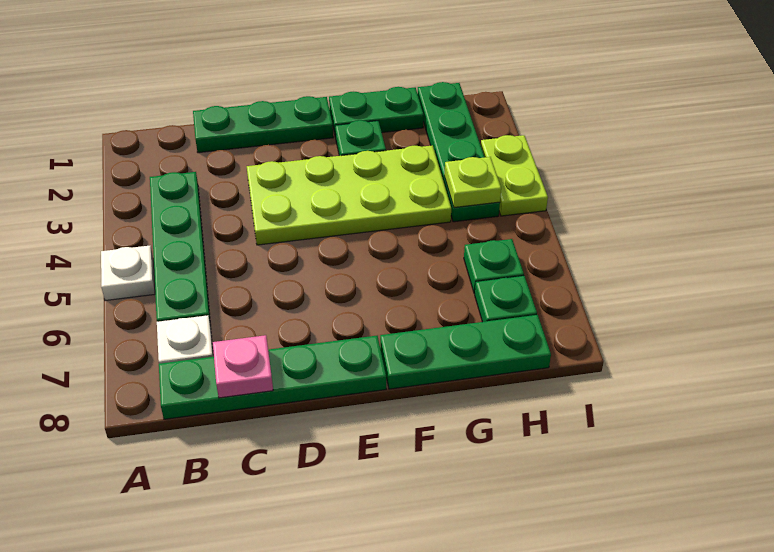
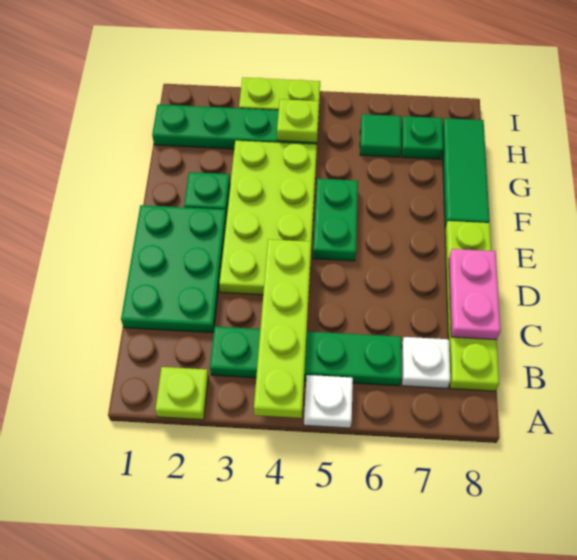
none -> lime 1x1 plate [155,367,209,420]
none -> lime 1x4 plate [254,239,311,418]
green 1x4 plate [159,336,386,419] -> lime 1x4 plate [445,221,499,391]
green 1x3 plate [193,96,333,153] -> green 2x3 plate [121,205,226,333]
pink 1x1 plate [213,335,273,398] -> pink 1x2 plate [449,249,501,340]
green 1x2 plate [329,87,424,137] -> green 1x2 plate moved to [313,179,358,261]
green 1x3 plate [380,315,551,389] -> green 1x3 tile [442,118,490,228]
green 1x1 plate [464,239,524,294] -> green 1x1 tile [360,114,401,157]

